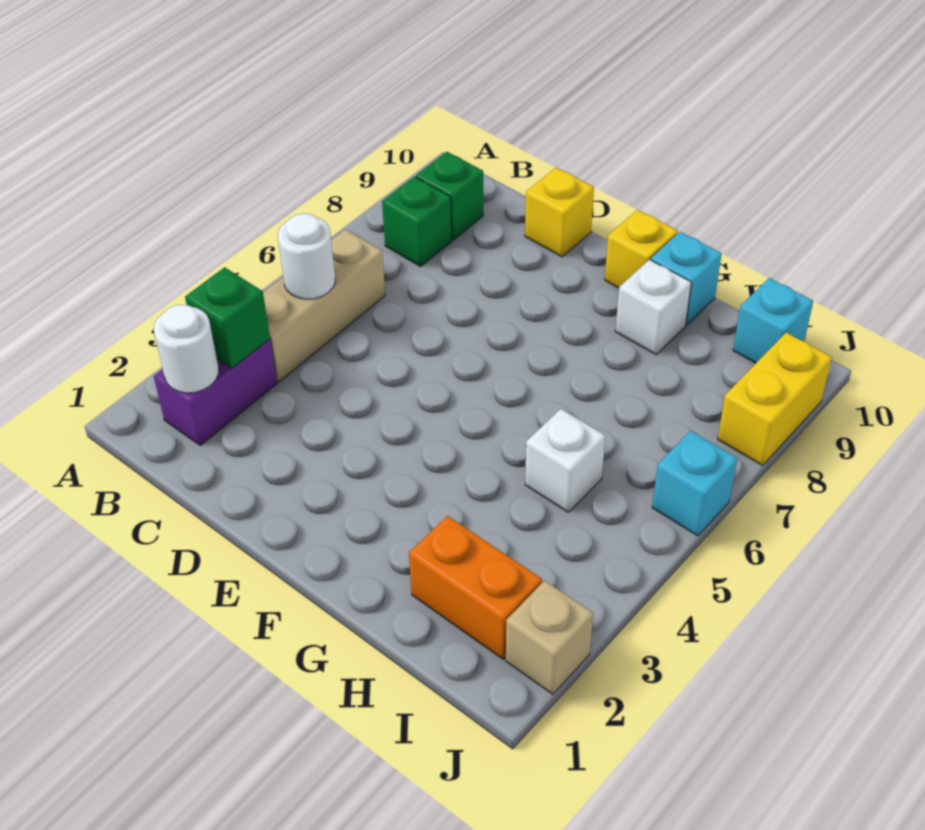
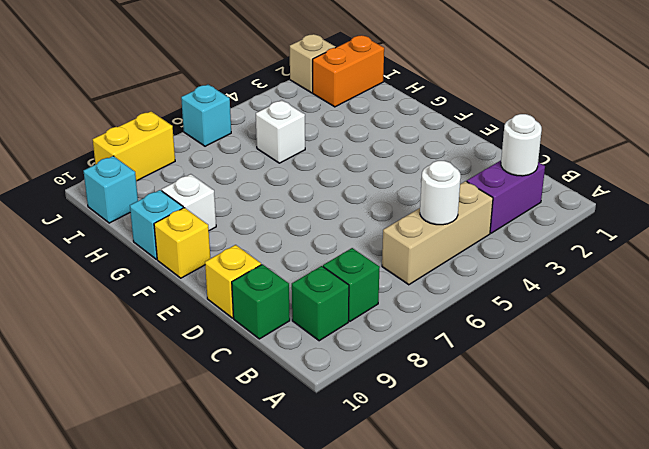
green 1x1 brick [185,267,270,368] -> green 1x1 brick moved to [232,264,290,339]
orange 1x2 brick [409,516,542,659] -> orange 1x2 brick turned to [313,35,384,107]

